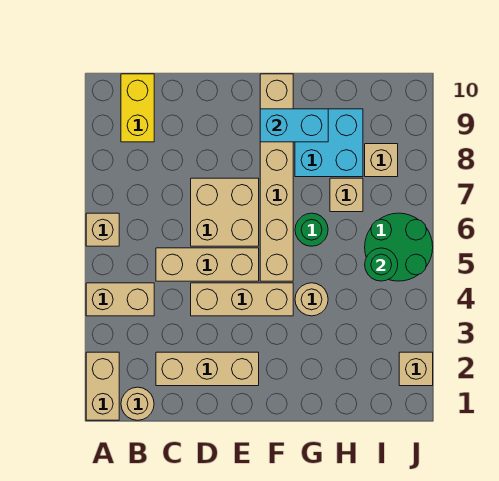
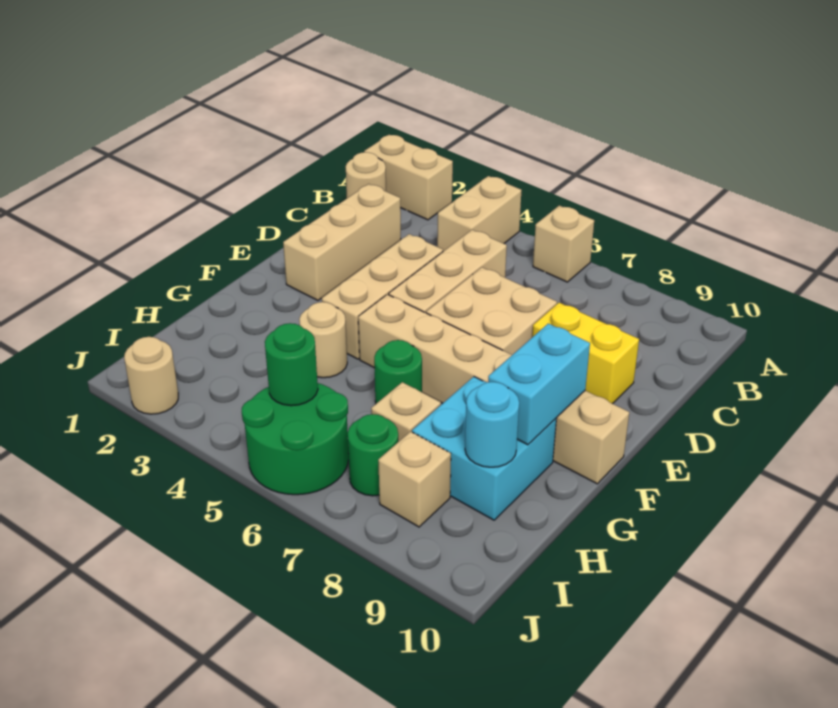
yellow 1x2 brick [121,74,154,142] -> yellow 1x2 brick moved to [532,303,639,404]
none -> cyan 1x1 round brick [465,382,519,467]
none -> green 1x1 round brick [348,414,398,496]
tan 1x1 brick [399,352,433,386] -> tan 1x1 round brick [124,337,178,414]

